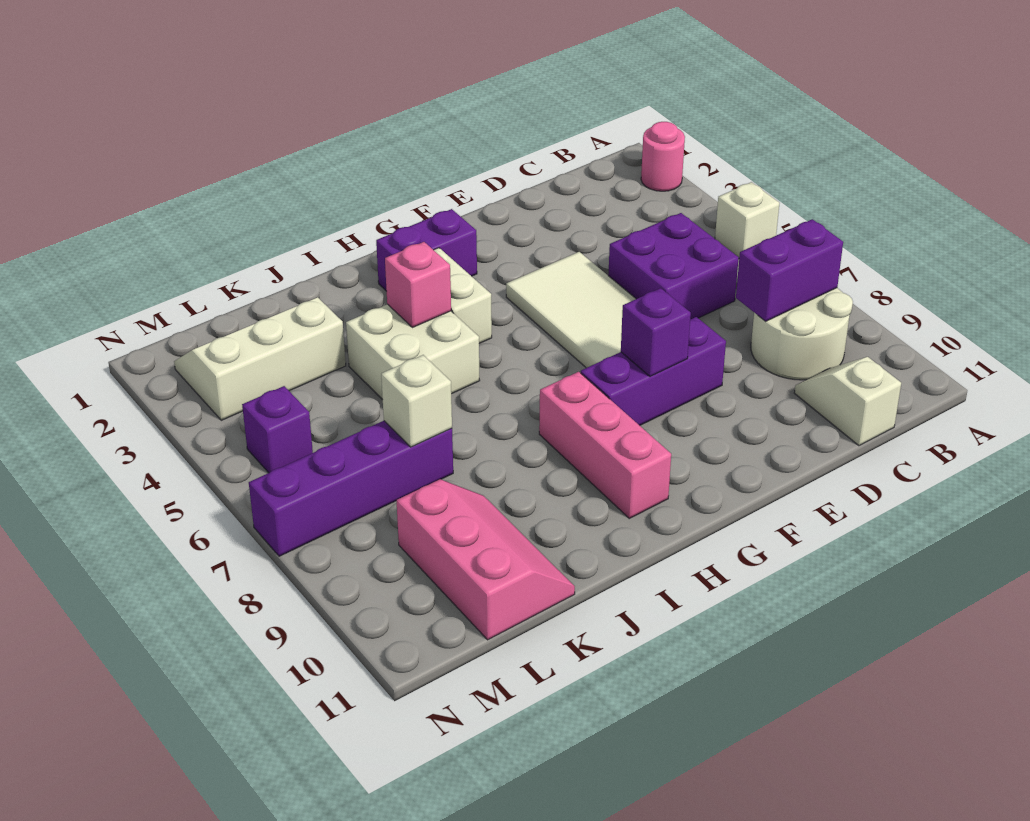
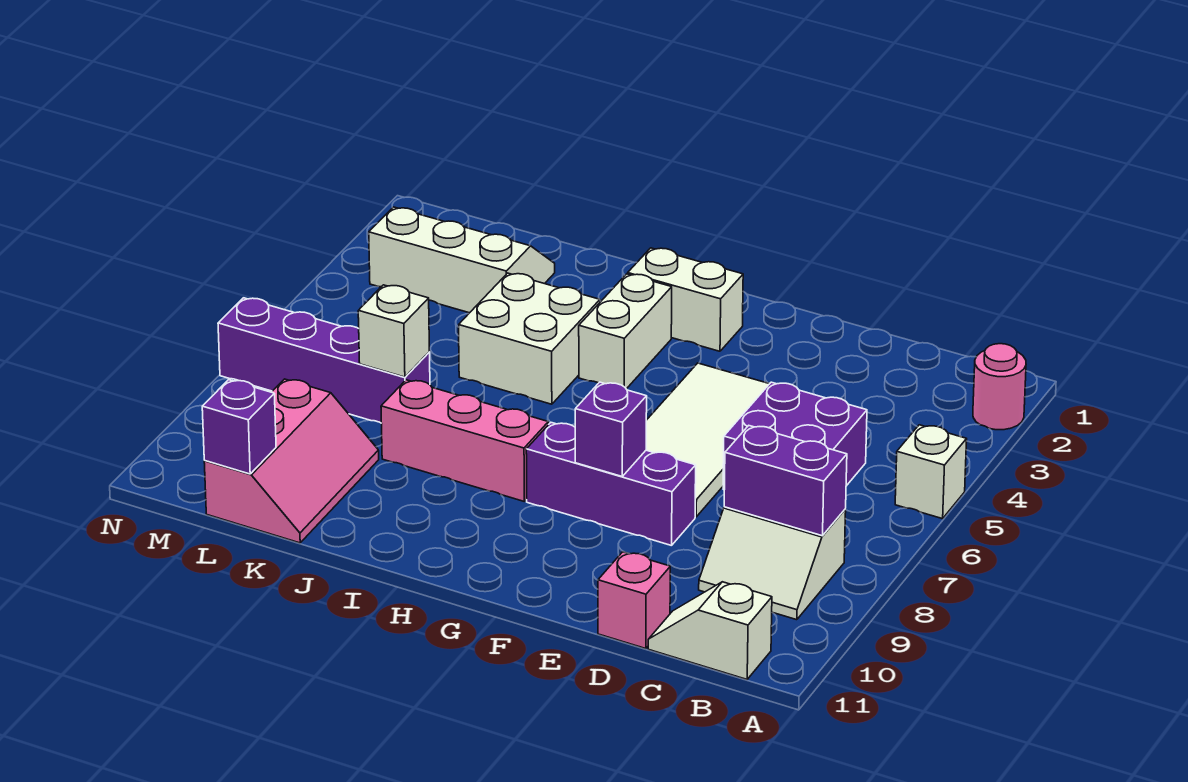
white 2x2 round brick [751,288,853,380] -> white 2x2 slope [699,507,846,620]
white 1x2 slope [794,357,901,446] -> white 1x2 slope turned to [648,582,772,679]
purple 1x2 brick [376,209,477,291] -> white 1x2 brick [628,248,743,351]
pink 1x3 brick [539,372,671,518] -> pink 1x3 brick turned to [381,380,548,501]
pink 1x1 brick [385,242,451,328] -> pink 1x1 brick moved to [598,552,670,649]
purple 1x1 brick [242,386,313,473] -> purple 1x1 brick moved to [202,380,276,474]

